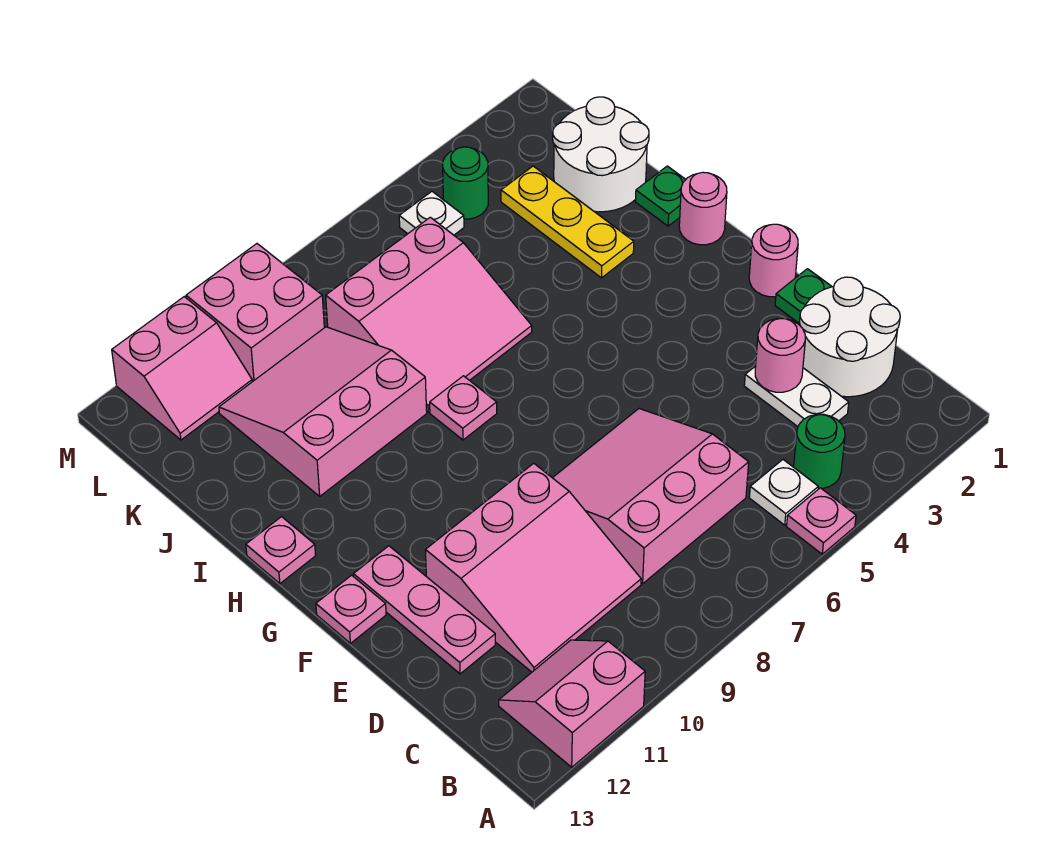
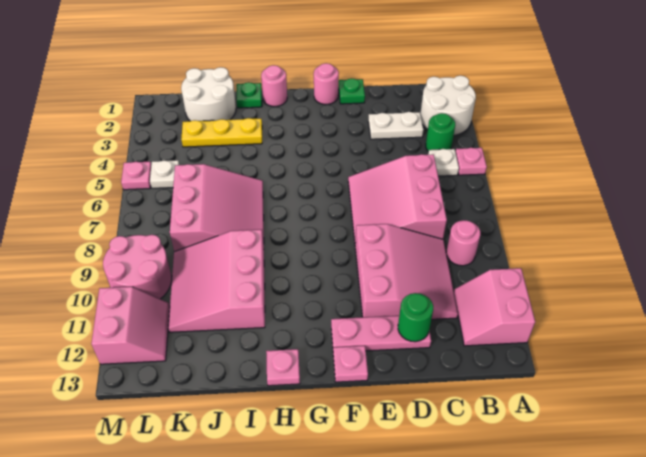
white 2x2 round brick [799,277,900,397] -> white 2x2 round brick moved to [420,76,476,135]
pink 1x1 round brick [755,319,805,392] -> pink 1x1 round brick moved to [446,220,480,266]
pink 1x1 plate [430,376,497,440] -> pink 1x1 plate moved to [121,162,151,190]
green 1x1 round brick [443,147,488,219] -> green 1x1 round brick moved to [398,293,433,342]
pink 2x2 brick [186,244,324,382] -> pink 2x2 round brick [103,235,172,299]

